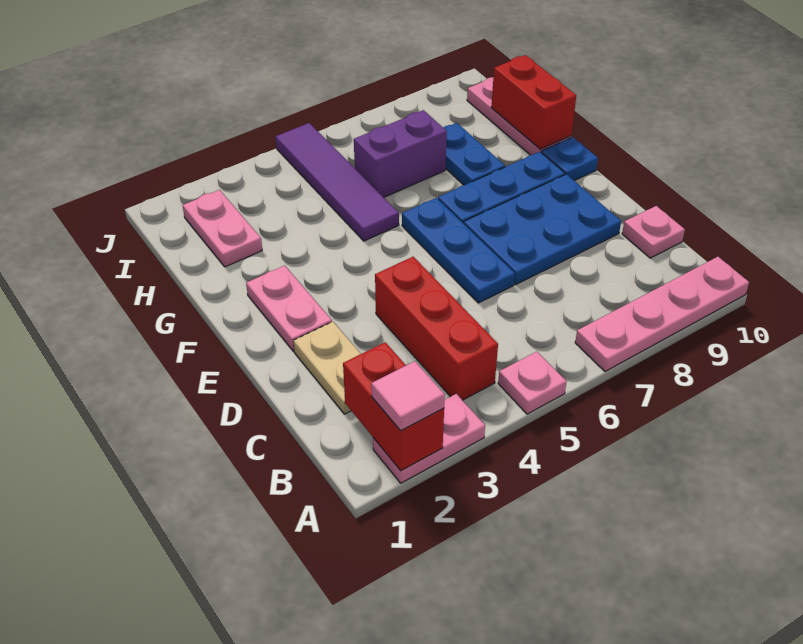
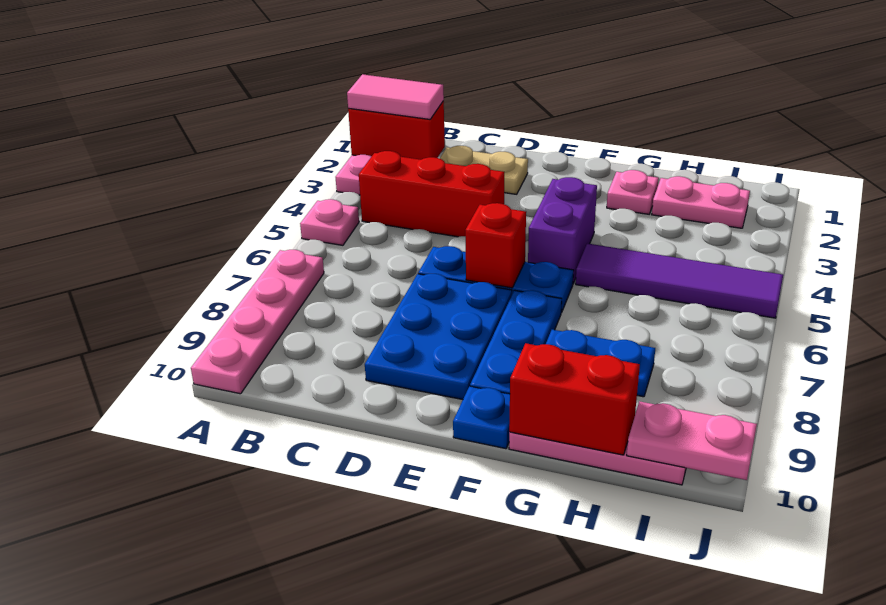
pink 1x1 tile [371,361,445,431] -> pink 1x2 tile [347,74,444,119]
pink 1x1 plate [622,206,685,258] -> pink 1x1 plate moved to [607,170,659,214]
pink 1x2 plate [246,266,332,351] -> pink 1x2 plate moved to [627,401,757,480]
none -> red 1x1 brick [465,203,526,288]
purple 1x2 brick [354,110,447,197] -> purple 1x2 brick moved to [528,177,597,283]

